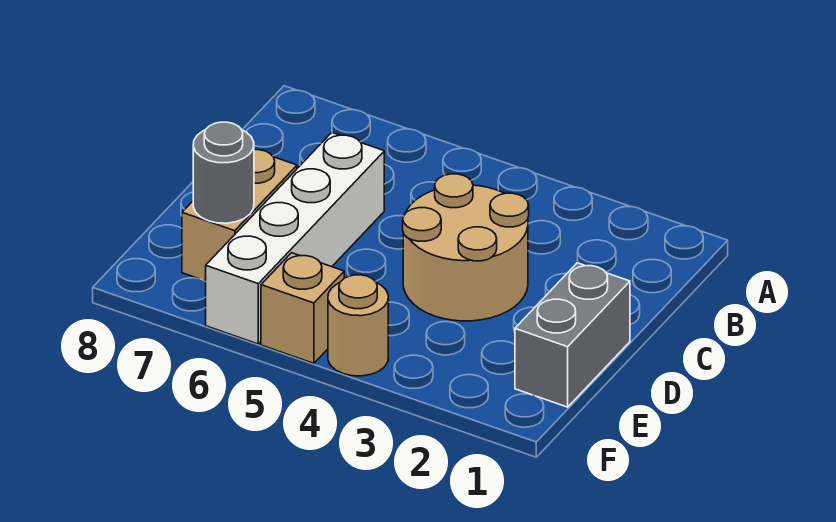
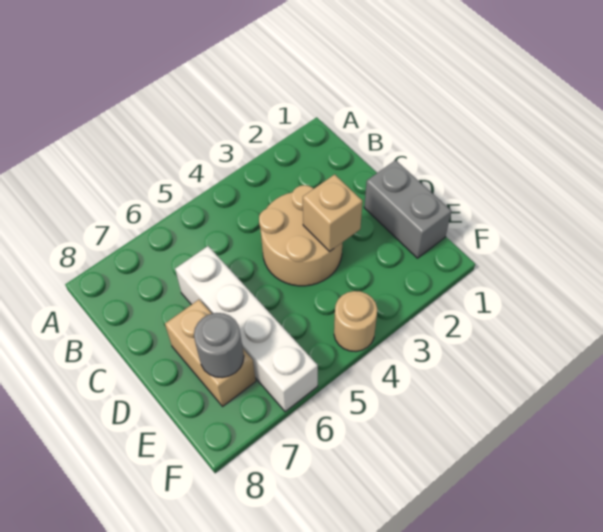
tan 1x1 brick [261,253,344,363] -> tan 1x1 brick moved to [303,174,363,251]

